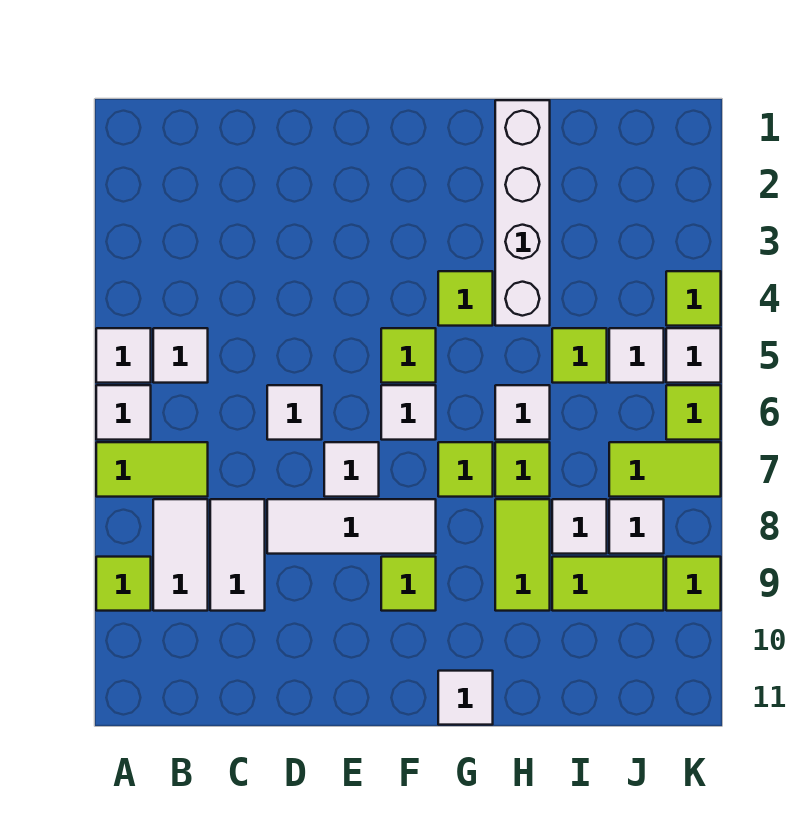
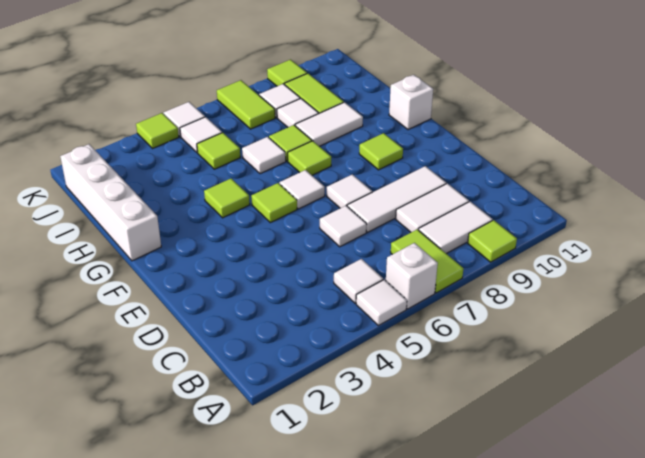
white 1x1 tile [96,385,151,440] -> white 1x1 brick [386,243,438,309]
white 1x3 tile [267,499,436,554] -> white 1x3 tile turned to [347,166,447,232]
white 1x1 tile [438,671,493,725] -> white 1x1 brick [389,75,433,130]
white 1x4 brick [495,100,550,326] -> white 1x4 brick turned to [60,144,161,261]
lime 1x2 tile [495,499,550,611] -> white 1x2 tile [295,102,363,146]
lime 1x1 tile [666,385,721,440] -> none

